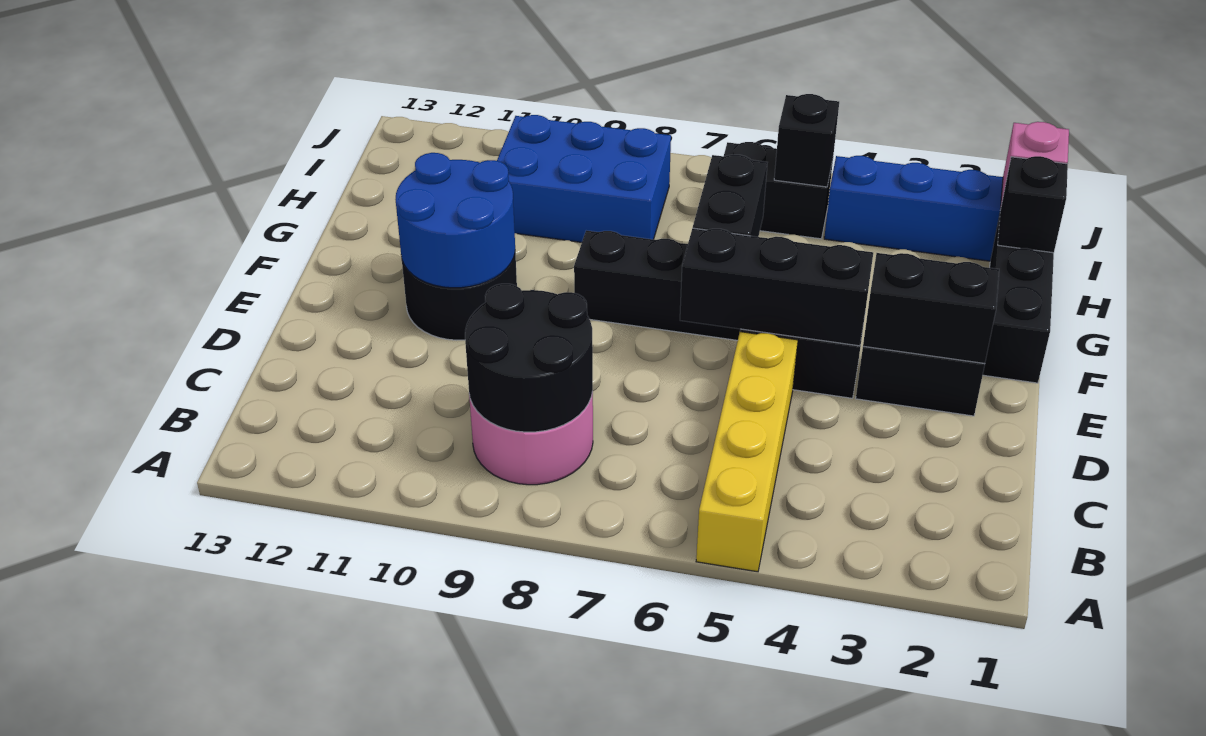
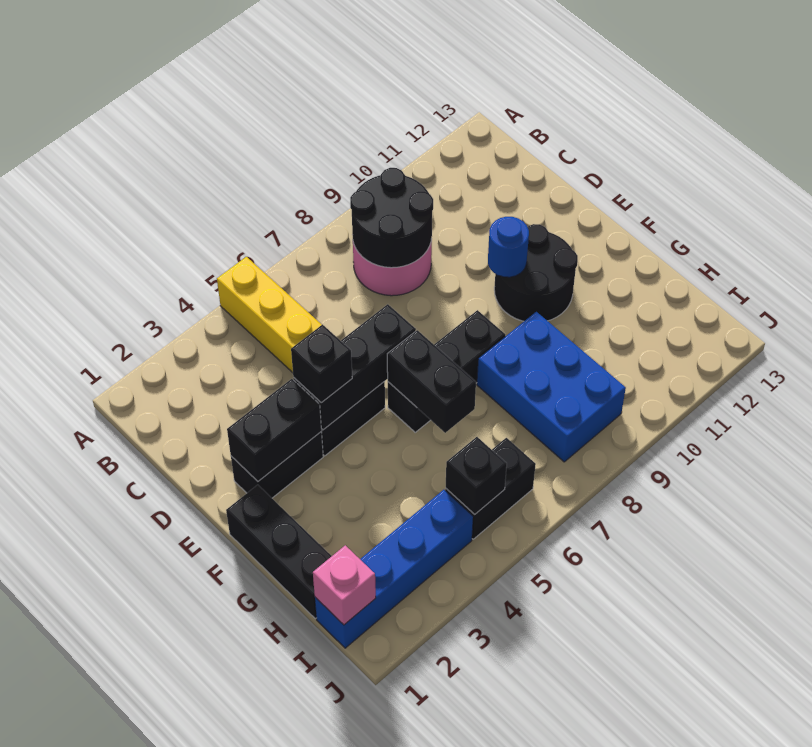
blue 2x2 round brick [395,153,515,288] -> blue 1x1 round brick [488,217,529,277]
black 1x1 brick [998,156,1068,253] -> black 1x1 brick moved to [291,325,352,403]
blue 2x3 brick [497,115,671,242] -> blue 2x3 brick turned to [477,312,626,462]

